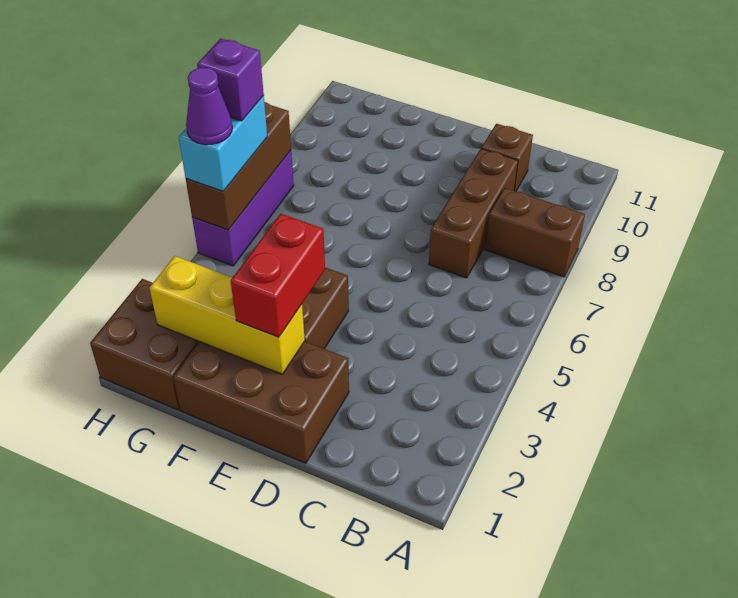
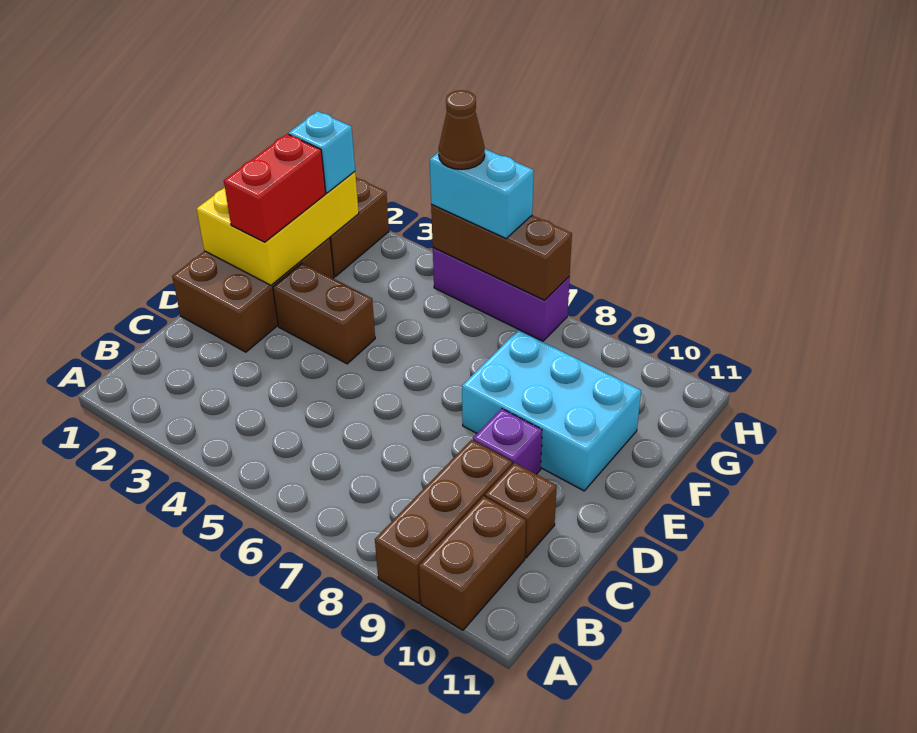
brown 1x2 brick [485,188,585,277] -> brown 1x2 brick moved to [419,496,526,630]
brown 1x3 brick [429,149,518,278] -> brown 1x3 brick turned to [375,440,512,603]
yellow 1x3 brick [150,256,305,374] -> yellow 2x3 brick [197,172,359,285]
red 1x2 brick [231,214,325,337] -> red 1x2 brick turned to [224,134,326,242]
none -> cyan 2x3 brick [462,330,641,491]
none -> cyan 1x1 brick [288,111,355,193]
purple 1x1 cone [186,67,232,145] -> brown 1x1 cone [439,90,485,170]
purple 1x1 brick [197,39,264,121] -> purple 1x1 brick moved to [473,409,542,474]

